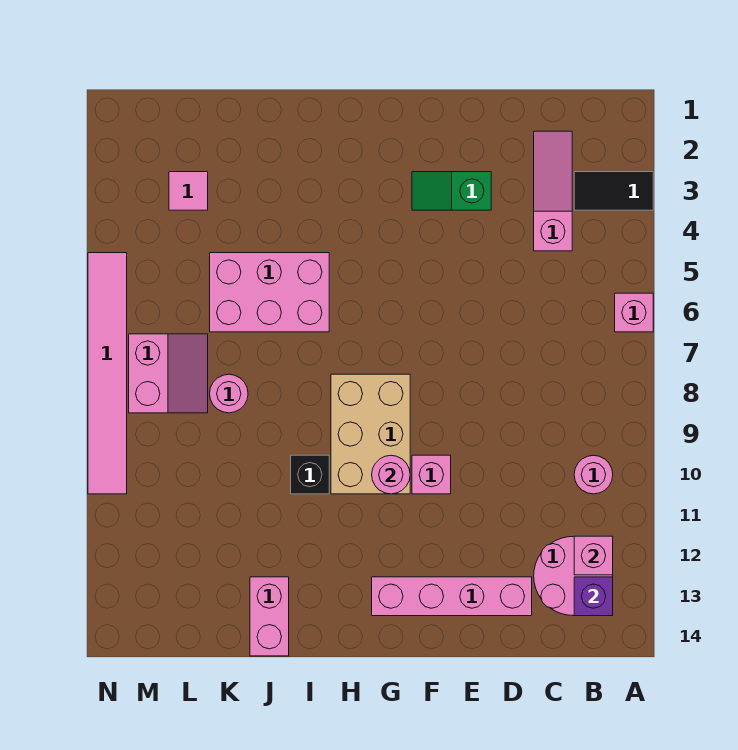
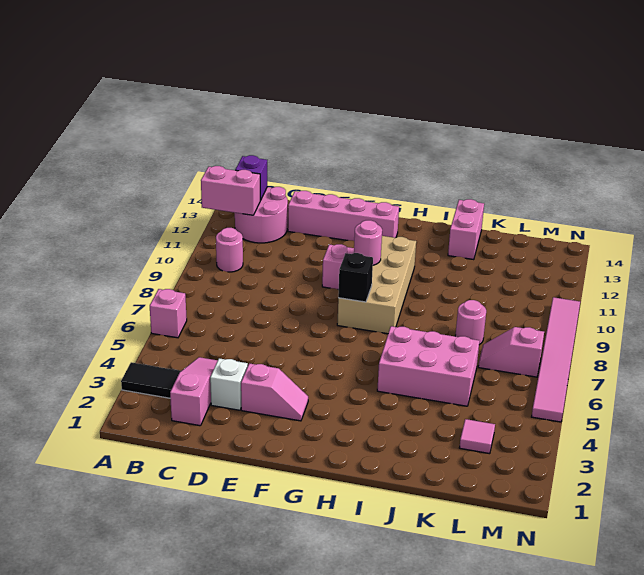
pink 1x1 brick [574,536,613,575] -> pink 1x2 brick [201,166,260,215]
pink 1x3 slope [534,131,572,251] -> pink 1x3 slope turned to [170,357,218,426]
none -> white 1x1 brick [210,358,248,410]
green 1x2 slope [412,172,491,210] -> pink 1x2 slope [241,363,308,421]
tan 2x3 brick [331,374,410,494] -> tan 2x4 brick [337,236,416,334]
black 1x1 brick [291,455,329,494] -> black 1x1 brick moved to [338,253,373,302]
pink 2x2 slope [129,334,208,413] -> pink 1x2 slope [478,327,544,377]

